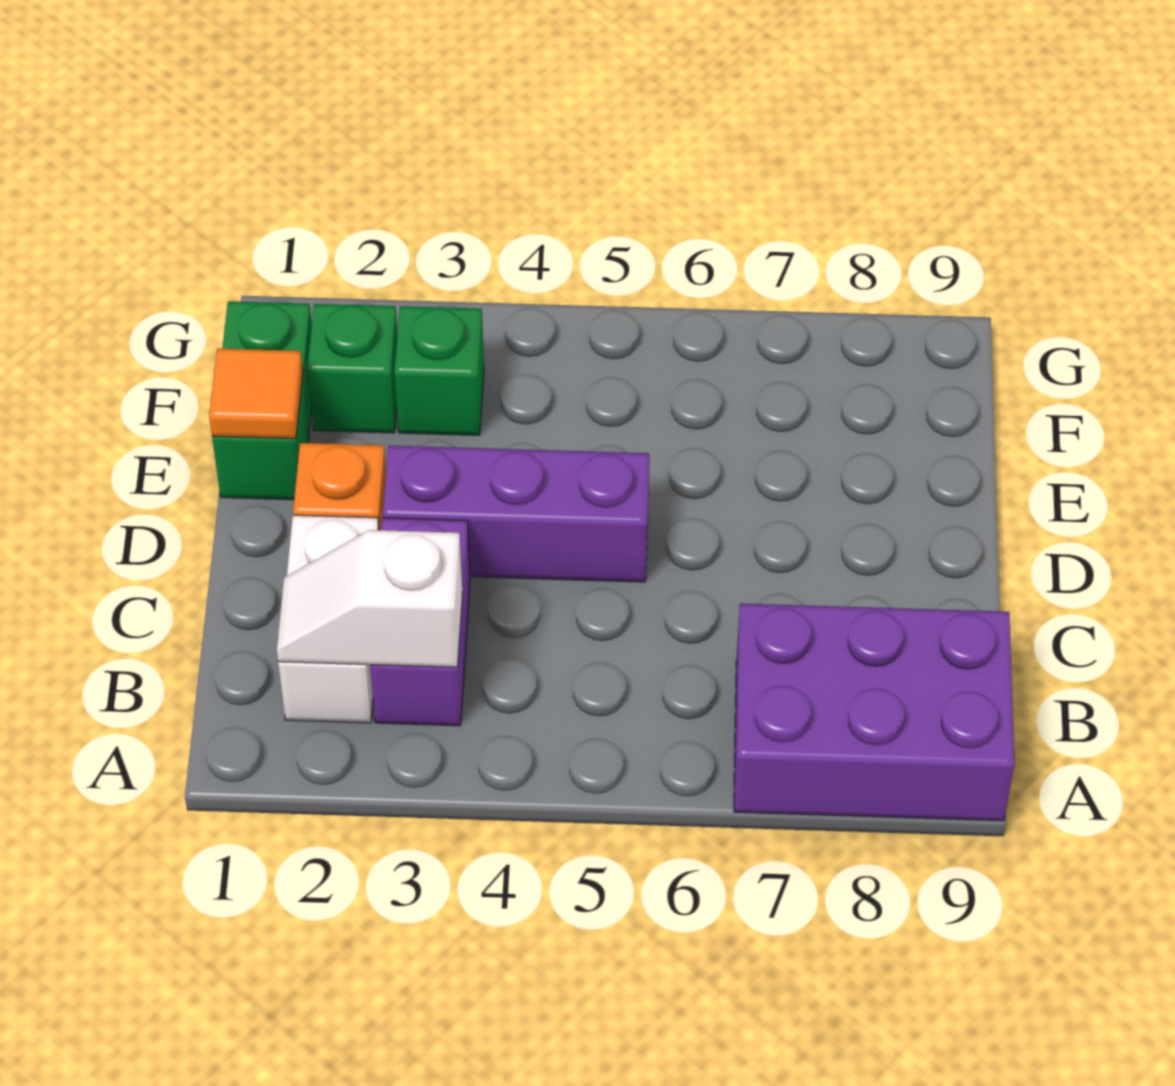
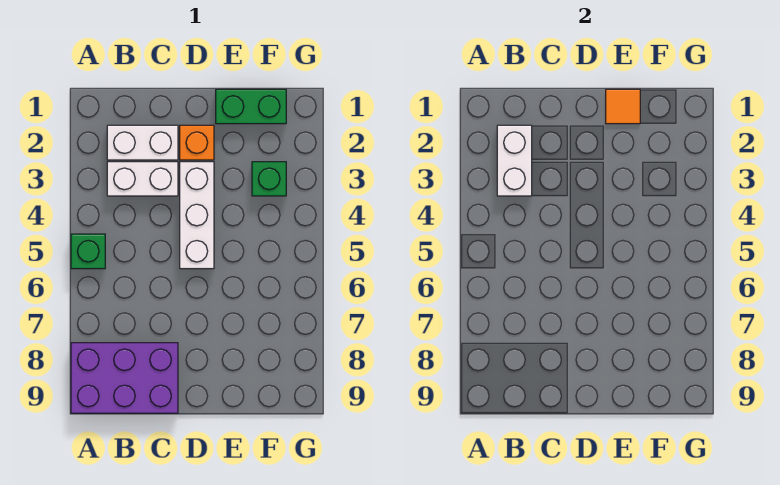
purple 2x3 brick [734,603,1014,821] -> purple 2x3 brick turned to [71,343,178,413]
white 1x2 slope [277,530,462,667] -> white 1x2 brick [497,125,532,196]
purple 1x2 brick [370,518,470,726] -> white 1x2 brick [107,162,178,196]
purple 1x3 brick [383,446,649,582] -> white 1x3 brick [180,162,214,269]
green 1x1 brick [307,304,397,433] -> green 1x1 brick moved to [71,234,105,269]

